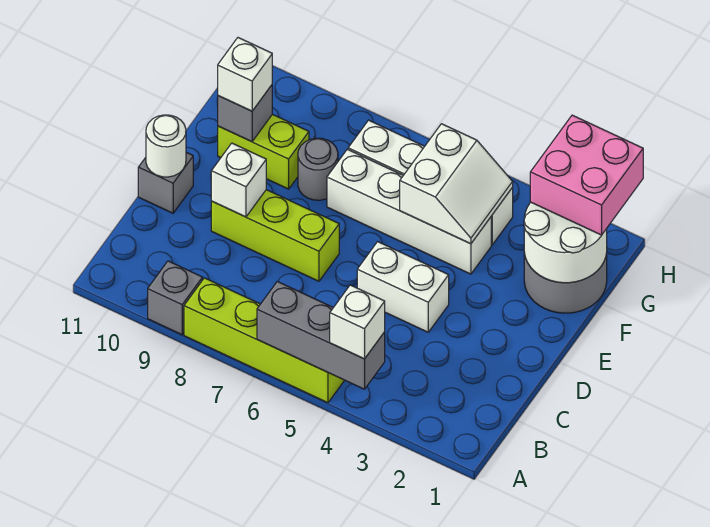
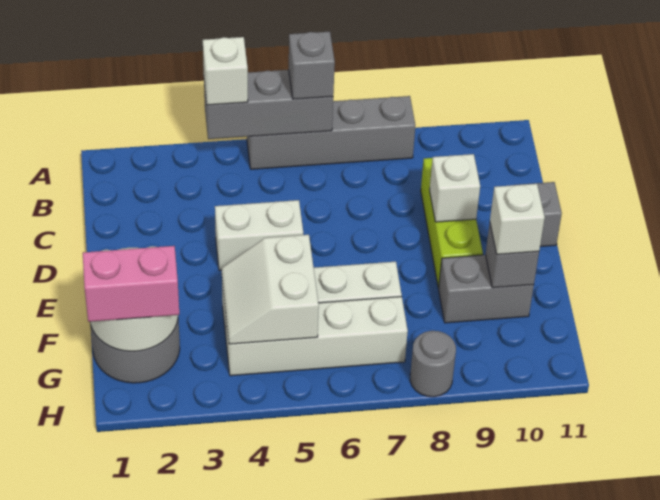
lime 1x4 brick [184,278,344,403] -> grey 1x4 brick [247,96,415,169]
grey 1x1 brick [148,261,203,335] -> grey 1x1 brick moved to [289,31,335,99]
lime 1x3 brick [211,190,339,281] -> lime 1x3 brick turned to [421,158,483,288]
white 1x1 round brick [146,115,186,177] -> none
grey 1x1 round brick [298,138,338,200] -> grey 1x1 round brick moved to [410,331,456,397]
lime 1x2 brick [218,114,309,189] -> grey 1x2 brick [439,255,534,323]
pink 2x2 brick [530,115,643,235] -> pink 1x2 brick [83,246,179,322]

